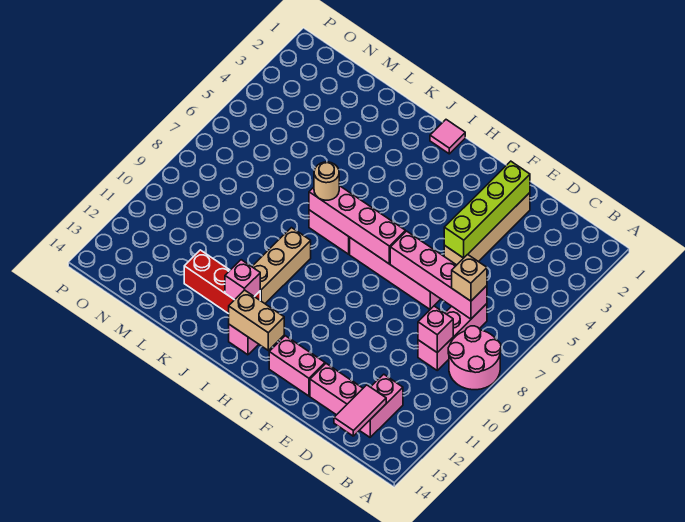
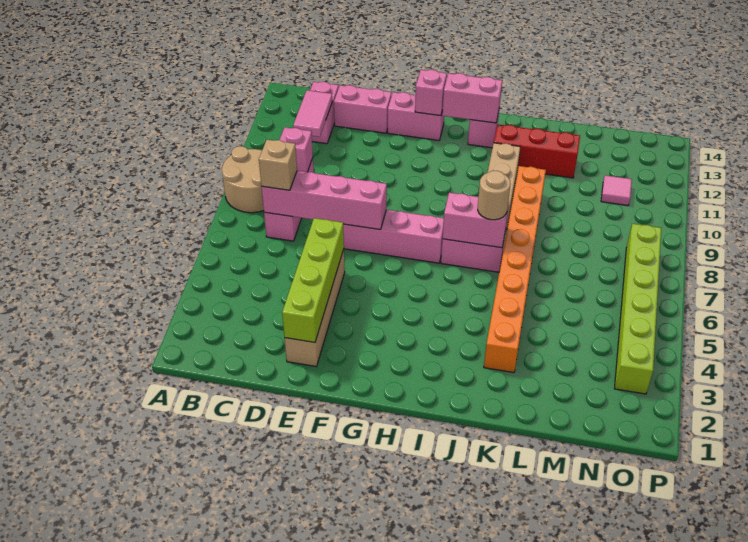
pink 2x2 round brick [448,326,501,390] -> tan 2x2 round brick [222,146,264,213]
pink 1x2 tile [334,385,386,436] -> pink 1x2 tile moved to [293,90,332,137]
pink 1x4 brick [309,186,405,264] -> pink 1x2 brick [443,193,509,248]
tan 1x2 brick [229,290,284,350] -> pink 1x2 brick [442,73,502,123]
pink 1x1 tile [430,120,465,154] -> pink 1x1 tile moved to [601,175,632,206]
pink 1x1 brick [225,260,260,300] -> pink 1x1 brick moved to [415,70,447,116]
none -> orange 1x8 brick [484,166,546,373]
none -> lime 1x6 brick [615,224,661,394]

